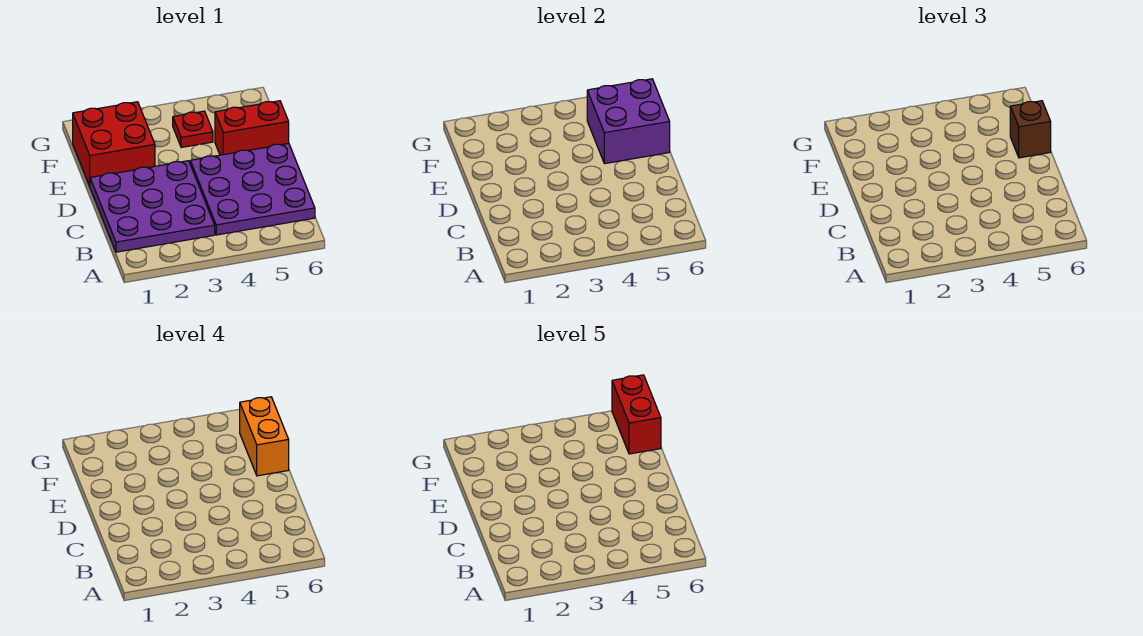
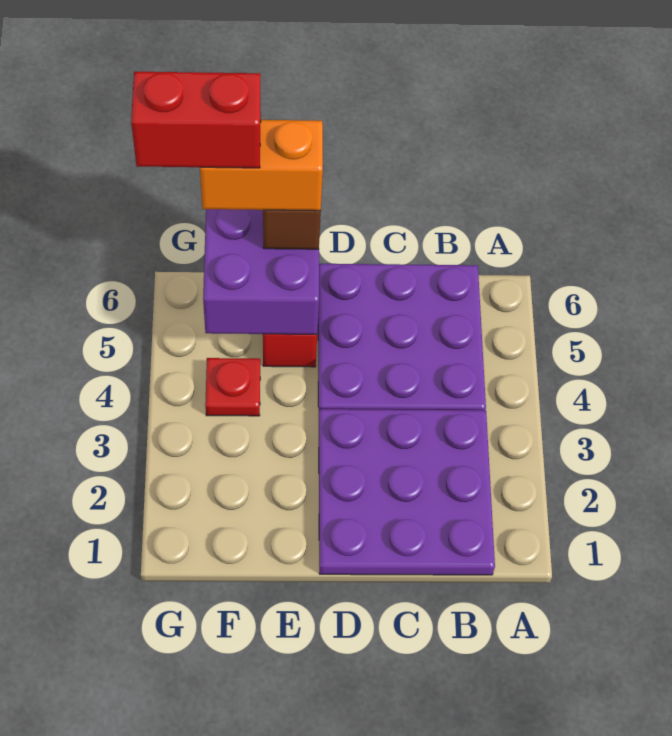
red 2x2 brick [73,102,155,186] -> none

